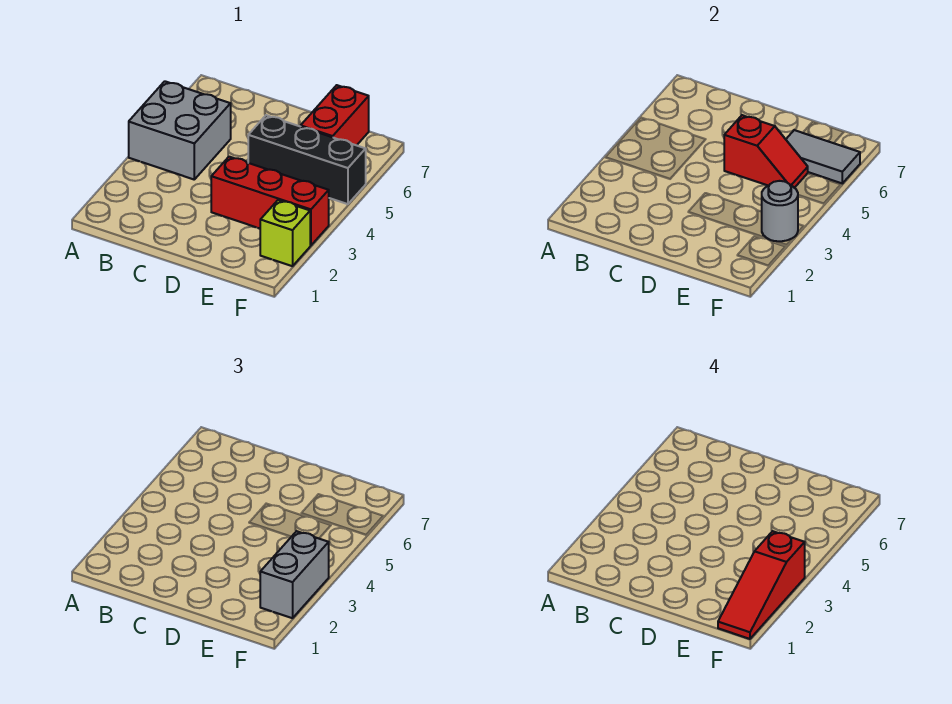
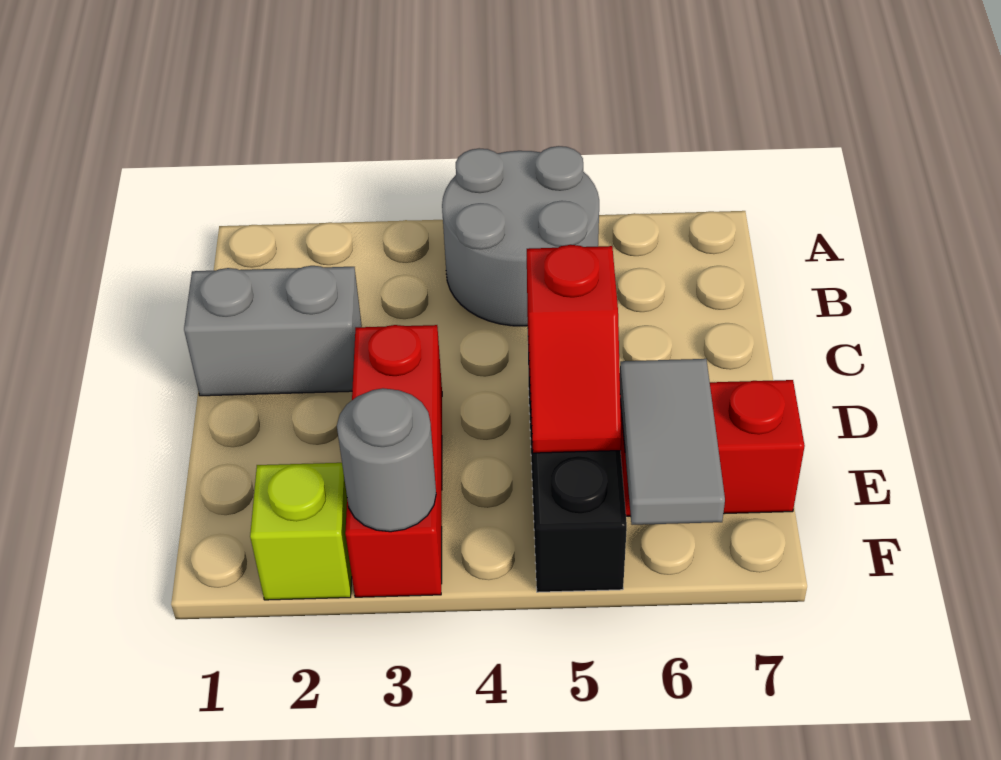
grey 2x2 brick [129,81,231,179] -> grey 2x2 round brick [442,146,599,326]
red 1x3 slope [718,531,805,639] -> none
grey 1x2 brick [260,531,329,618] -> grey 1x2 brick moved to [184,266,362,396]

